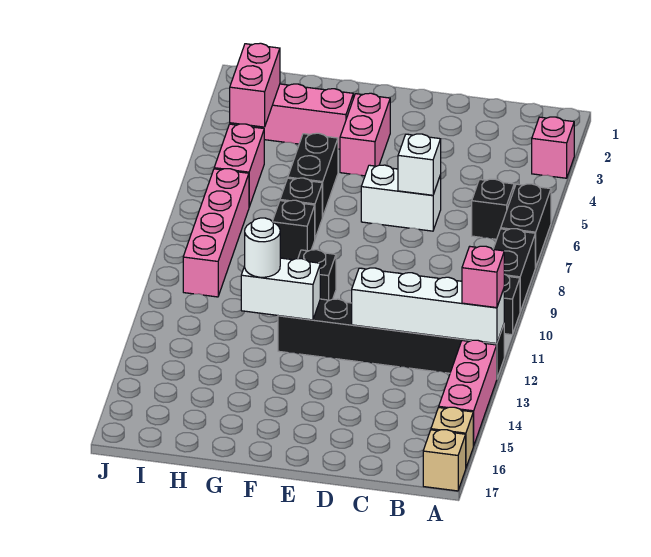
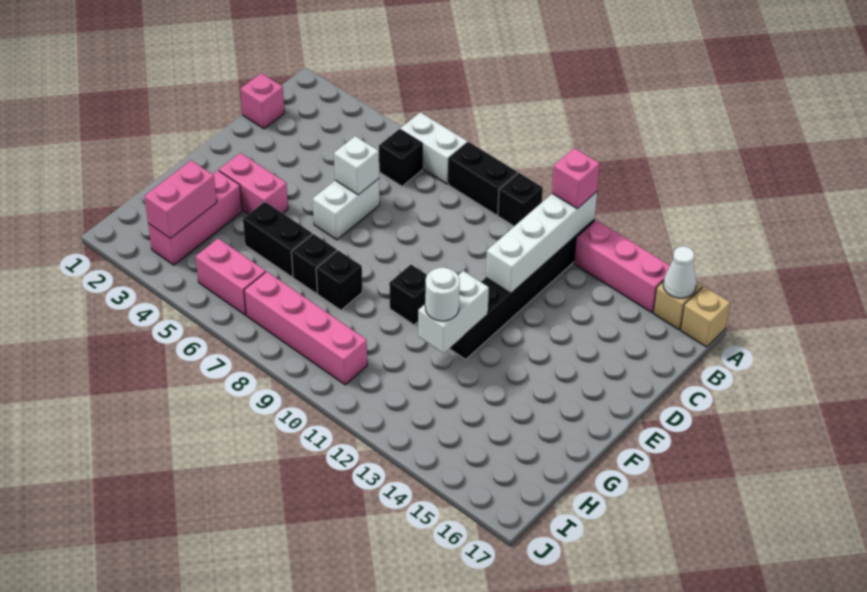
pink 1x1 brick [532,117,574,178] -> pink 1x1 brick moved to [240,73,285,129]
black 1x2 brick [501,184,551,267] -> white 1x2 brick [400,112,468,184]
none -> white 1x1 cone [663,246,697,298]
pink 1x2 brick [230,43,280,127] -> pink 1x2 brick turned to [144,160,217,239]

